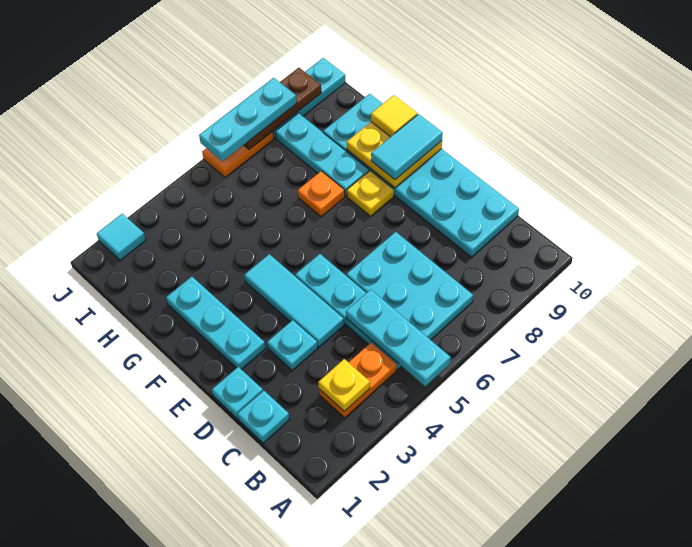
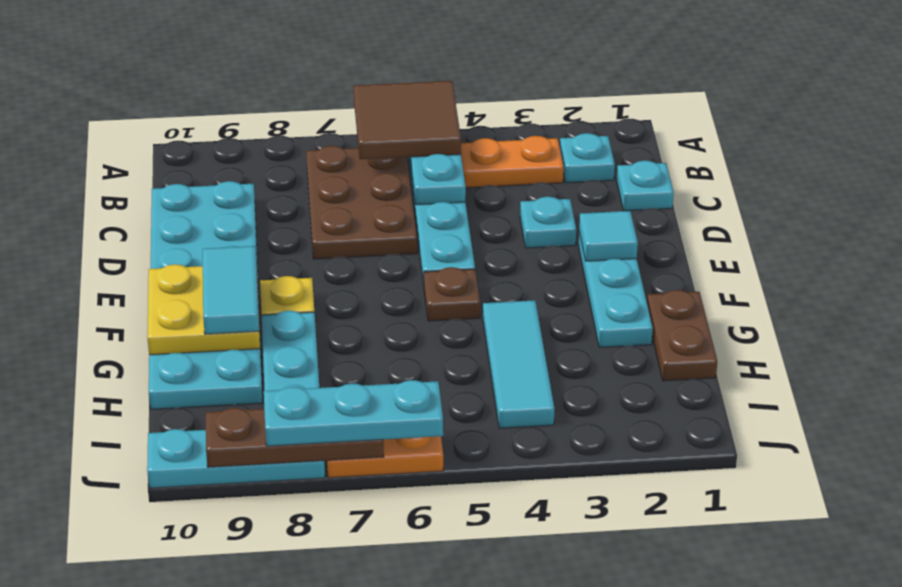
none -> brown 2x2 tile [354,81,461,159]
yellow 1x1 plate [318,359,370,411] -> none
cyan 2x3 plate [346,232,473,340] -> brown 2x3 plate [306,146,417,259]
cyan 1x1 plate [212,367,263,418] -> cyan 1x1 plate moved to [560,133,615,183]
cyan 1x3 tile [244,254,344,347] -> cyan 1x3 tile moved to [483,300,554,428]
none -> brown 1x1 plate [424,267,480,321]
cyan 1x2 tile [371,114,443,180] -> cyan 1x2 tile turned to [203,246,259,334]
none -> brown 1x2 plate [647,290,717,381]
orange 1x1 plate [298,171,345,217] -> none
yellow 1x1 tile [371,95,417,137] -> none
cyan 1x1 tile [97,214,146,260] -> cyan 1x1 tile moved to [579,211,638,261]

